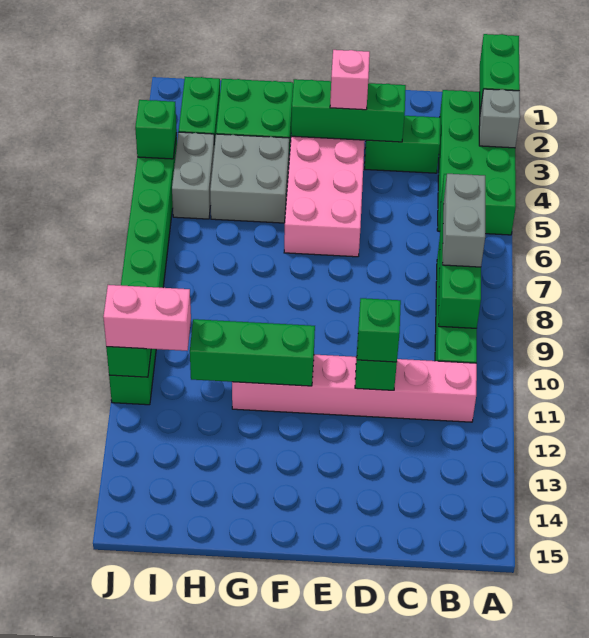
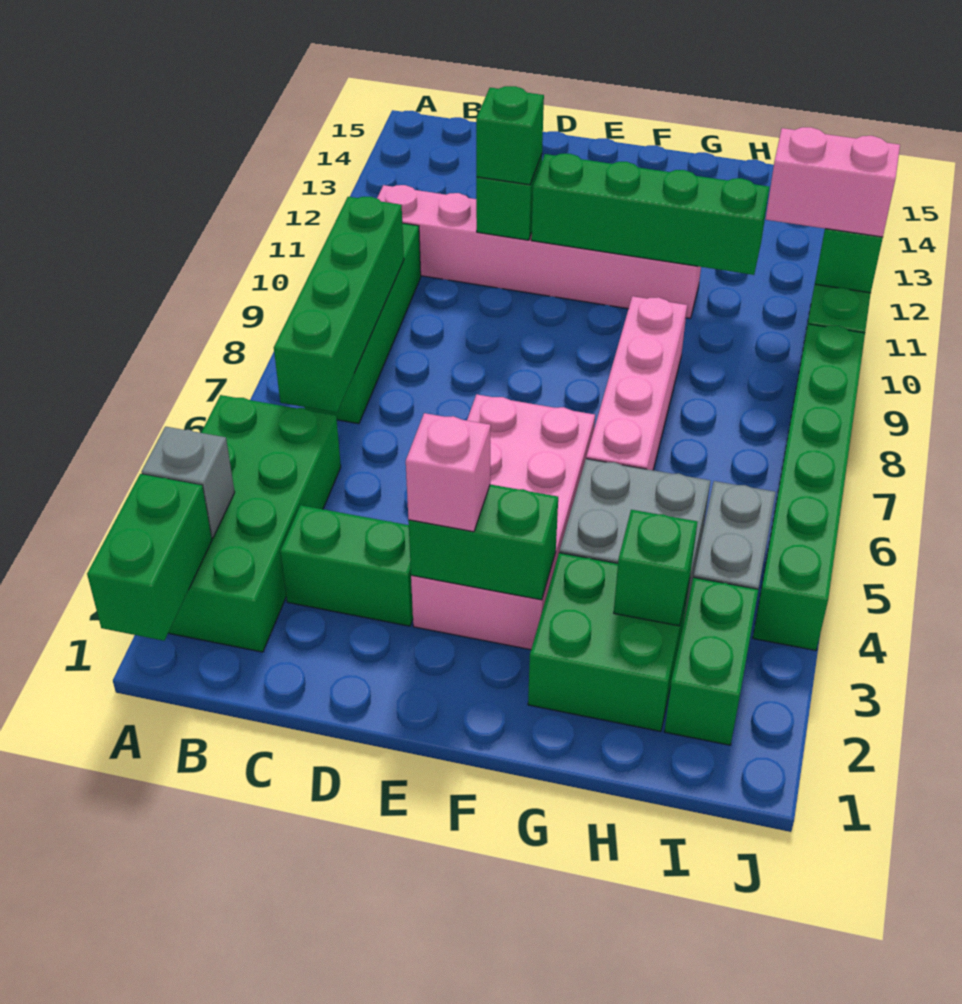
grey 1x2 brick [442,174,485,267] -> none
green 1x3 brick [291,79,406,142] -> green 1x2 brick [408,484,558,600]
green 1x3 brick [190,319,315,386] -> green 1x4 brick [531,154,770,275]
none -> pink 1x4 brick [586,296,687,470]
green 1x1 brick [135,100,177,159] -> green 1x1 brick moved to [614,510,698,626]

